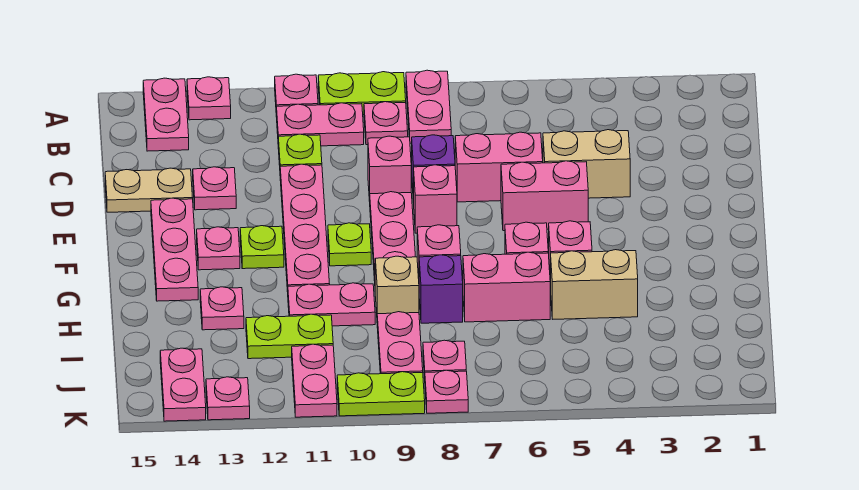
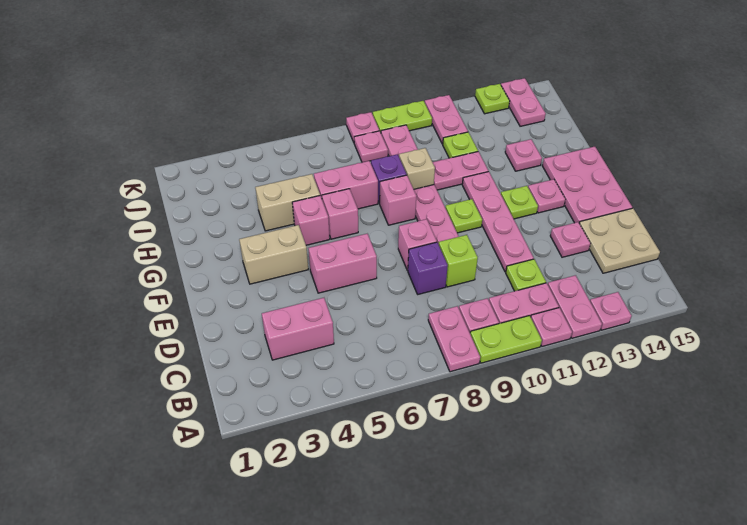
pink 1x2 plate [143,78,189,151] -> pink 1x2 plate moved to [548,275,602,338]
tan 1x2 brick [543,130,630,198] -> tan 1x2 brick moved to [239,225,308,284]
pink 1x2 brick [455,132,543,202] -> pink 1x2 brick moved to [262,298,334,360]
pink 1x1 brick [368,136,411,201] -> lime 1x1 brick [439,235,478,287]
tan 1x2 plate [105,168,193,212] -> tan 2x2 plate [579,208,660,273]
pink 1x3 plate [151,198,198,301] -> pink 2x3 plate [543,147,632,223]
lime 1x2 plate [246,314,333,359] -> lime 1x1 plate [443,132,478,158]
pink 1x1 plate [206,377,250,420] -> lime 1x1 plate [475,84,510,114]

